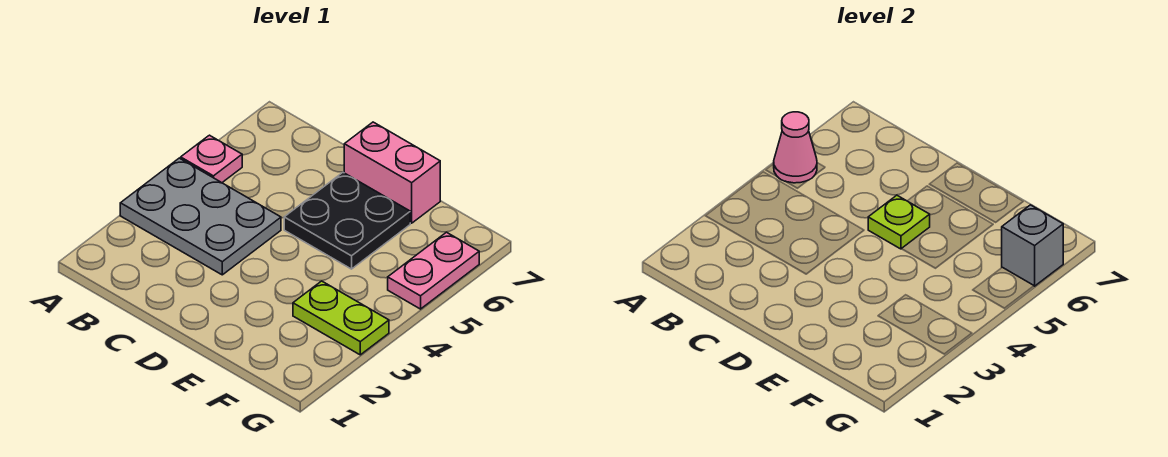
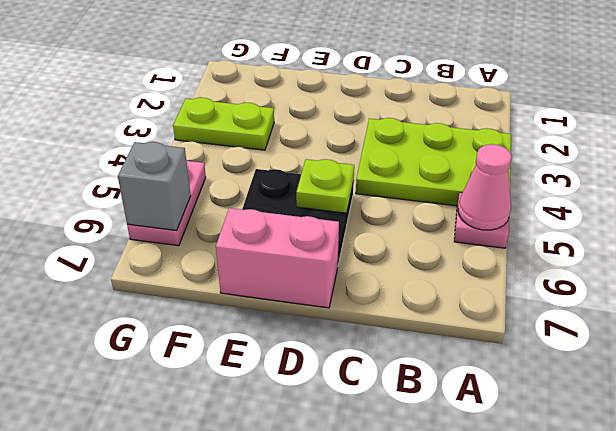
grey 2x3 plate [120,158,281,275] -> lime 2x3 plate [356,118,511,206]

